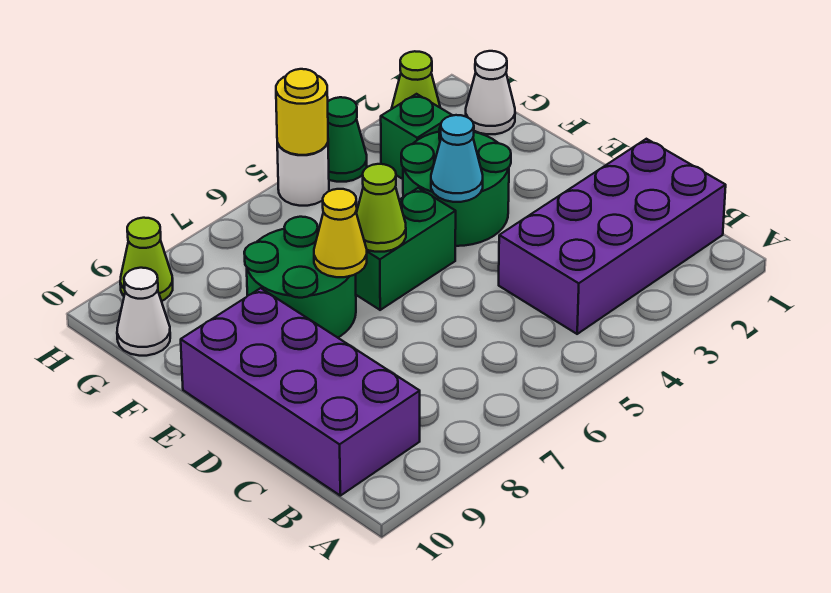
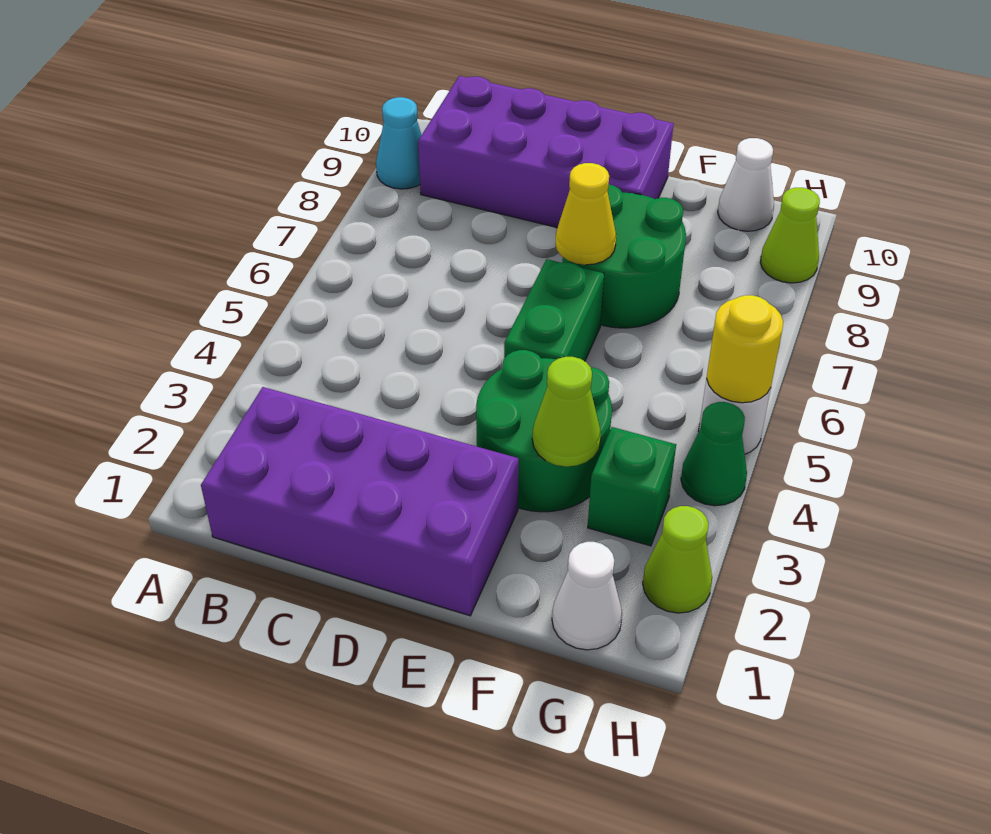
purple 2x4 brick [499,139,726,334] -> purple 2x4 brick turned to [201,387,519,616]
cyan 1x1 cone [431,115,483,202] -> cyan 1x1 cone moved to [376,97,421,189]
lime 1x1 cone [357,164,406,252] -> lime 1x1 cone moved to [532,357,601,467]

